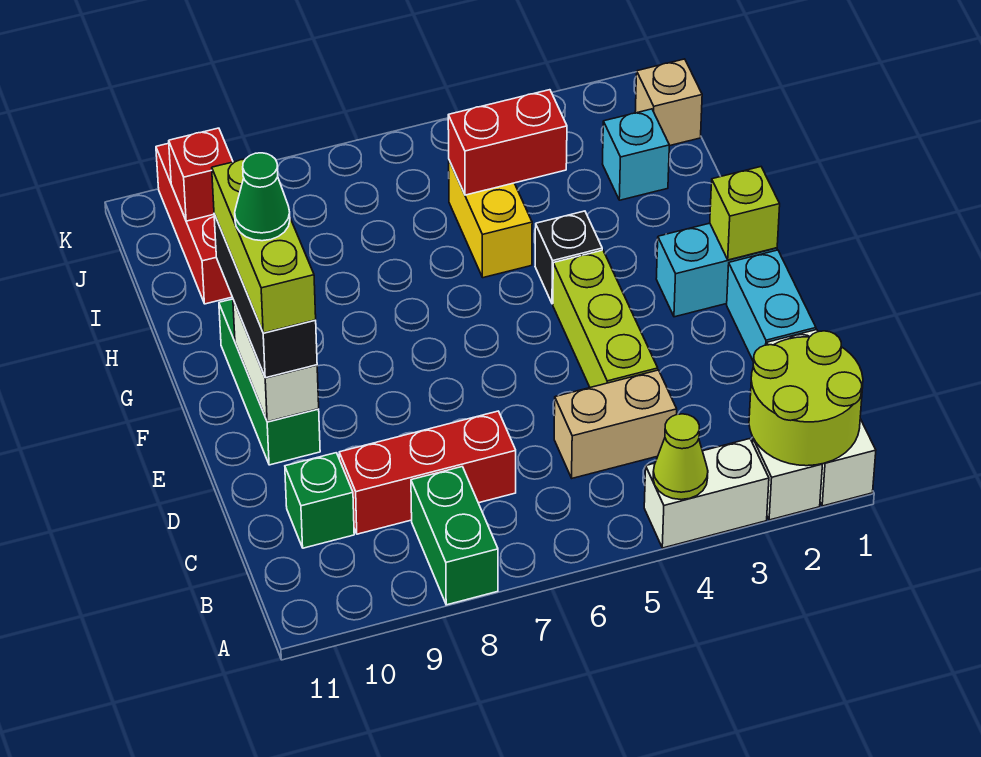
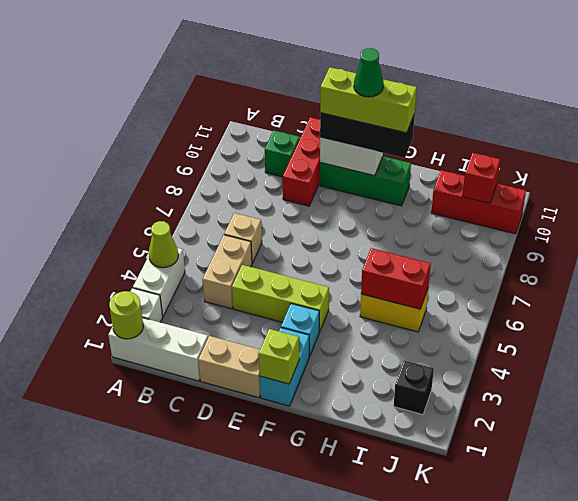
lime 2x2 round brick [749,331,863,466] -> lime 1x1 round brick [109,291,143,339]
green 1x2 brick [411,467,498,605] -> none
red 1x3 brick [339,411,516,534] -> red 1x3 brick moved to [283,117,320,206]
cyan 1x2 brick [727,250,816,362] -> tan 1x2 brick [198,336,260,398]
black 1x1 brick [535,211,602,304] -> black 1x1 brick moved to [394,360,434,415]
cyan 1x1 brick [603,109,669,200] -> cyan 1x1 brick moved to [281,304,319,356]
red 1x2 brick [448,90,567,195] -> red 1x2 brick turned to [361,248,431,309]
tan 1x1 brick [635,59,702,146] -> tan 1x1 brick moved to [224,213,262,263]

